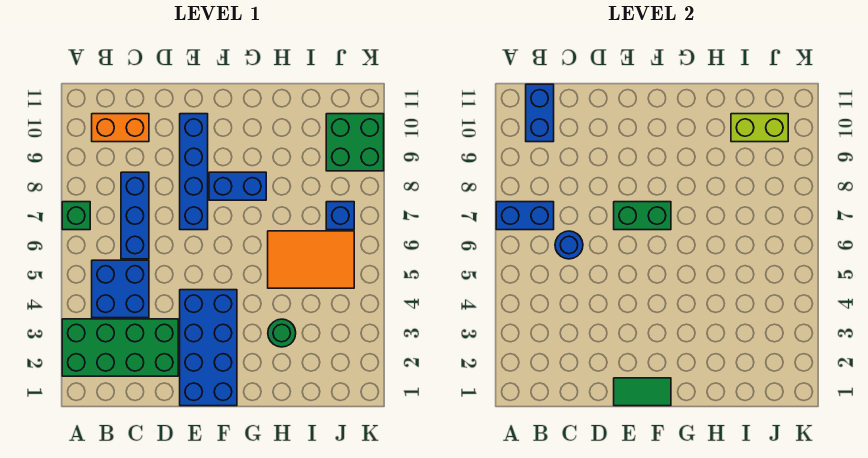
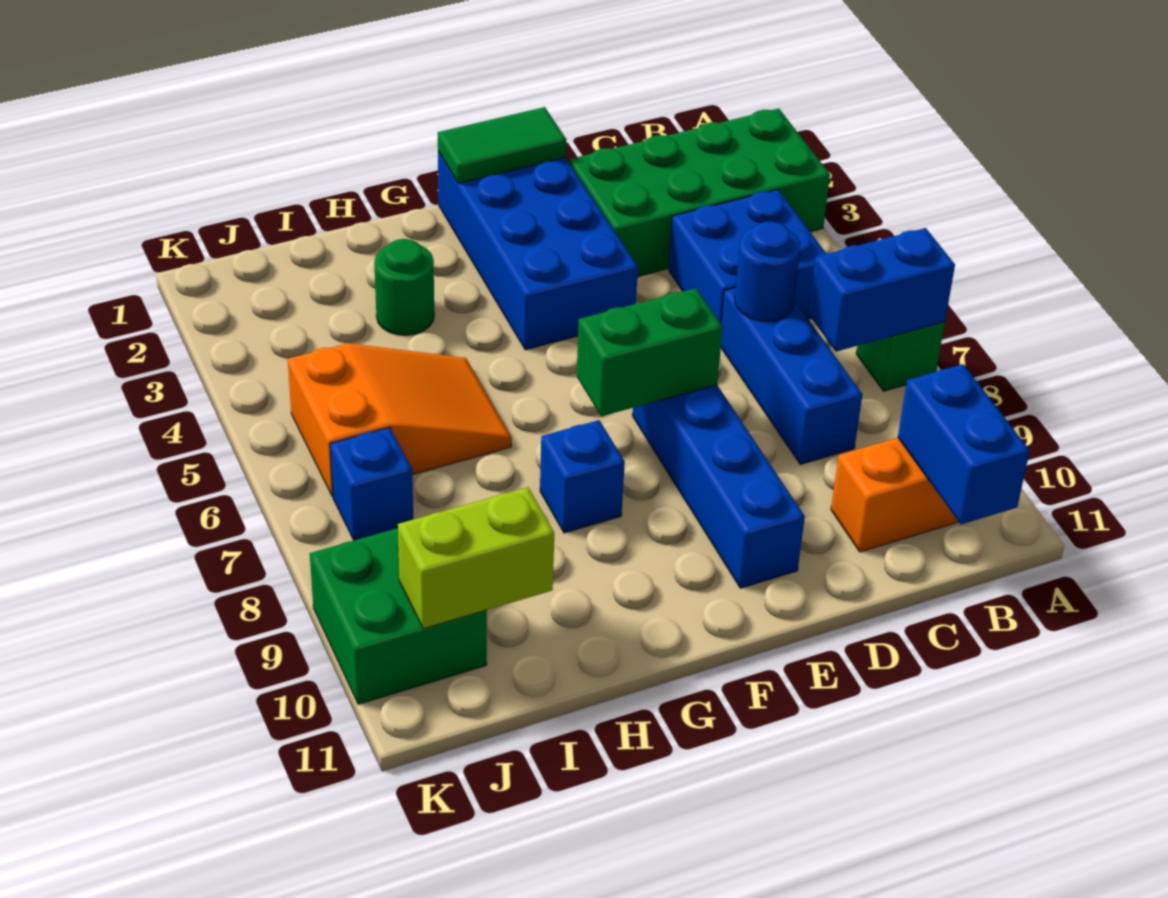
blue 1x2 brick [209,172,266,200] -> blue 1x1 brick [540,420,625,533]
orange 2x3 tile [268,231,354,288] -> orange 2x3 slope [288,343,512,497]

